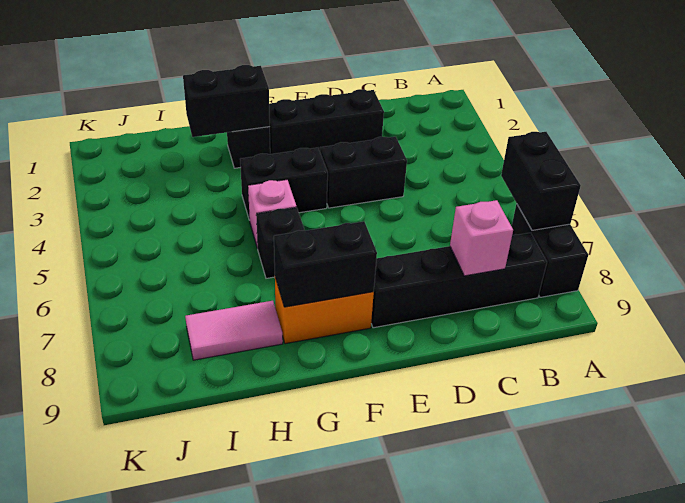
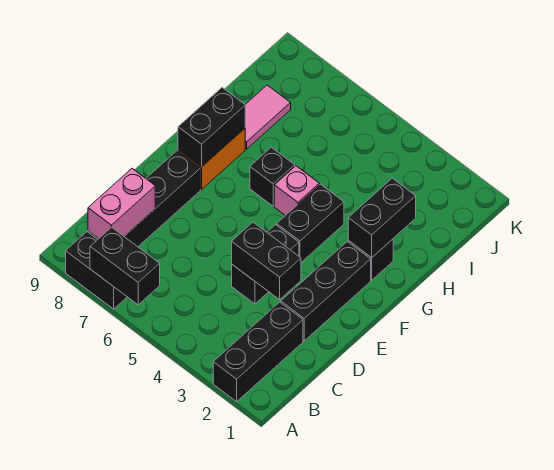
none -> black 1x3 brick [213,302,303,402]
pink 1x1 brick [450,200,513,276] -> pink 1x2 brick [88,169,155,238]
none -> black 1x2 brick [232,222,301,300]

